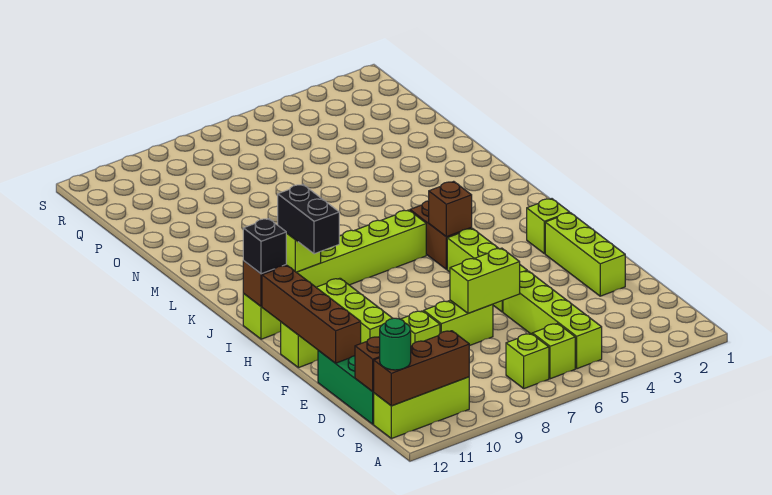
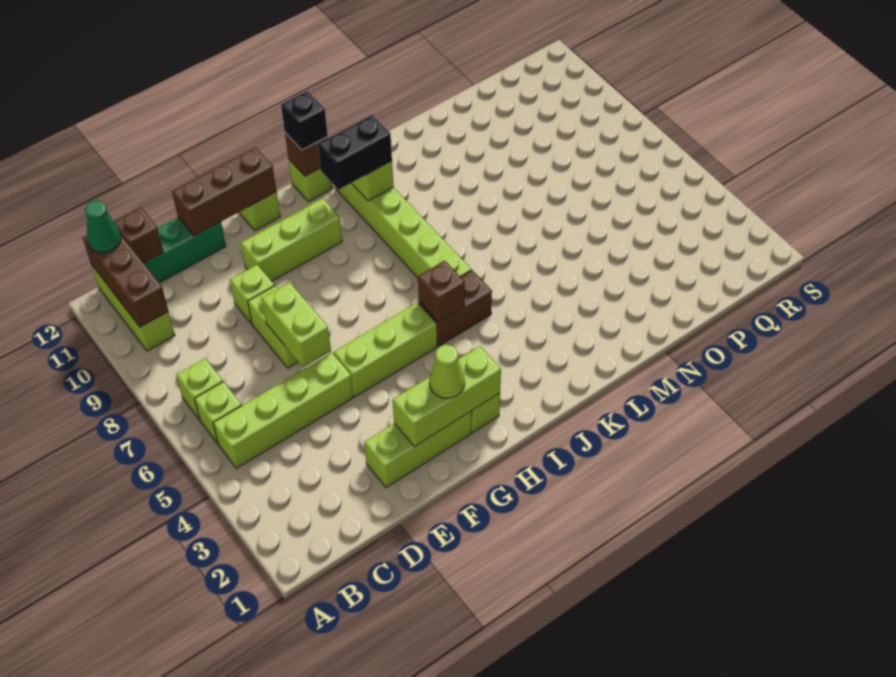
green 1x1 round brick [380,318,411,370] -> green 1x1 cone [85,201,121,253]
brown 1x4 brick [262,266,361,363] -> brown 1x3 brick [172,147,277,236]
none -> lime 1x3 brick [393,346,501,447]
none -> lime 1x1 cone [429,345,465,398]

